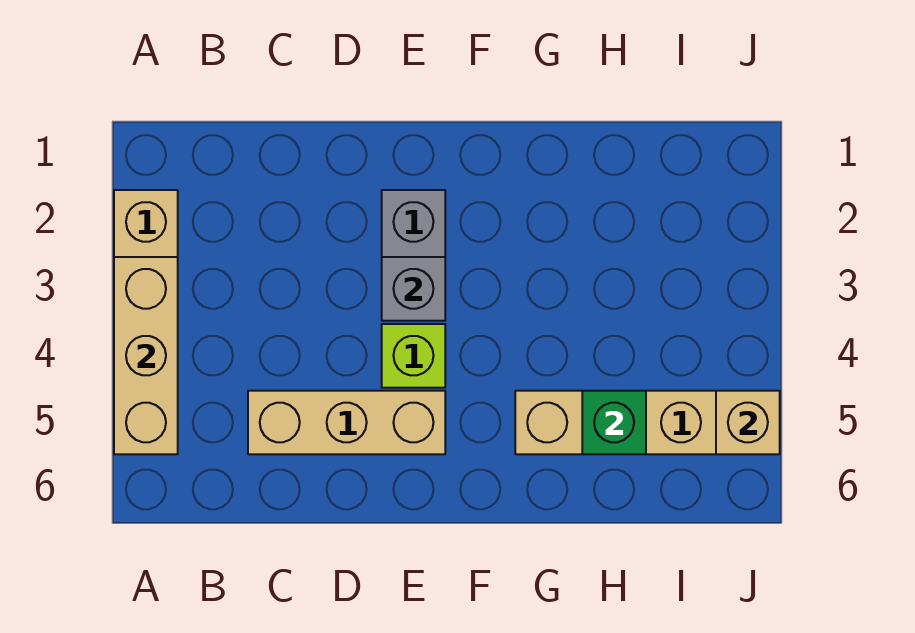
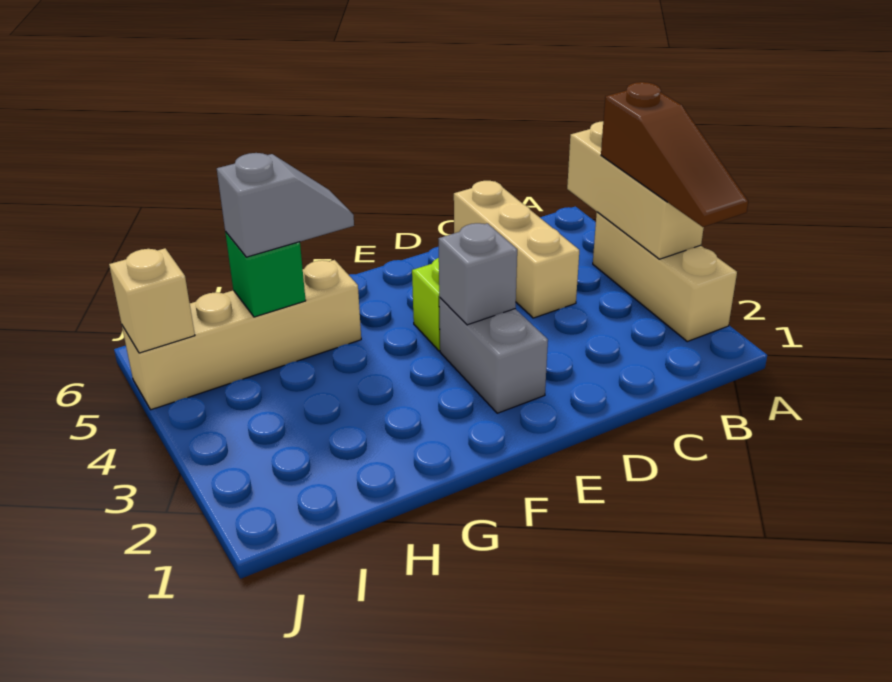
none -> brown 1x3 slope [601,82,748,227]
tan 1x3 brick [248,391,445,454] -> tan 1x3 brick turned to [454,181,579,318]
none -> grey 1x2 slope [217,153,354,257]

